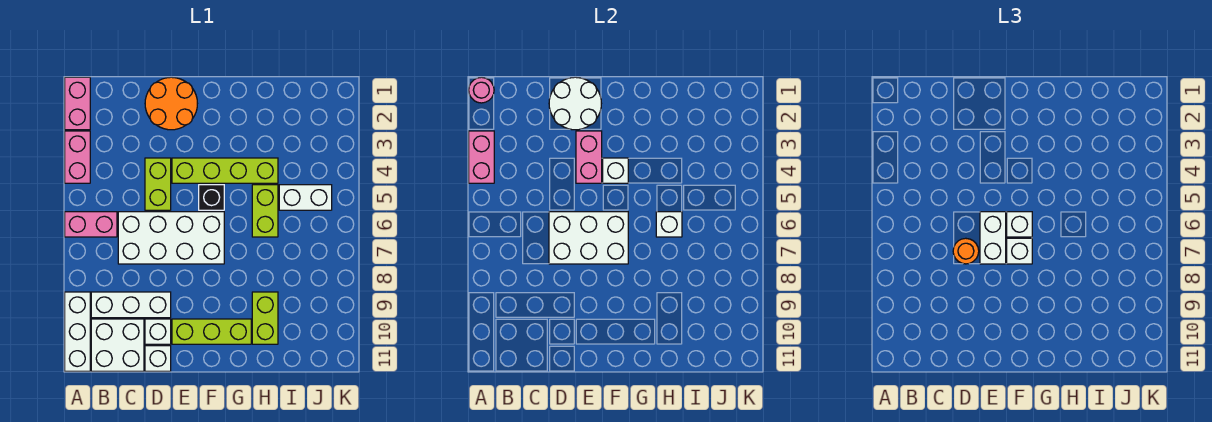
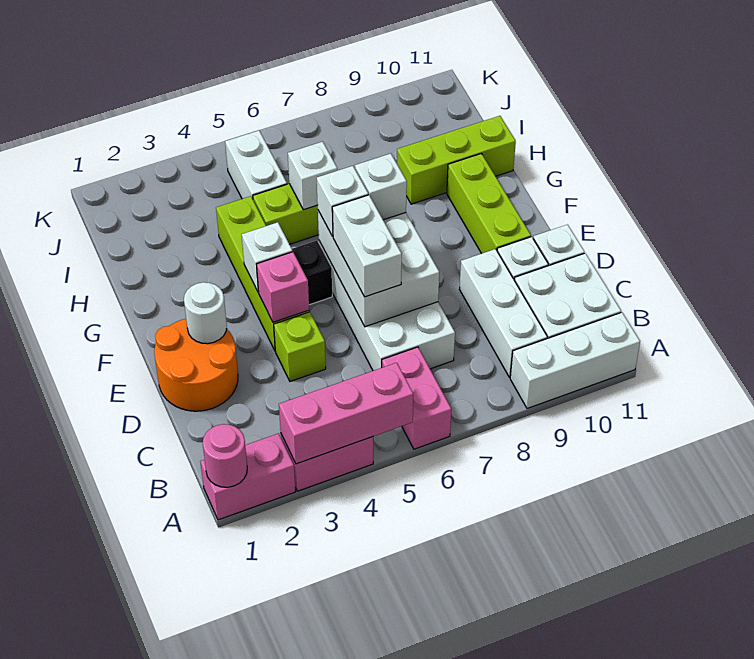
pink 1x2 brick [469,131,494,183] -> pink 1x3 brick [279,363,413,464]
white 2x2 round brick [549,77,601,130] -> white 1x1 round brick [184,282,227,344]
lime 1x2 brick [145,158,171,210] -> lime 1x1 brick [274,312,326,381]
orange 1x1 round brick [953,238,979,264] -> none
pink 1x2 brick [576,131,602,183] -> pink 1x1 brick [257,252,309,322]
white 1x2 brick [980,212,1006,264] -> white 1x2 brick turned to [332,195,402,297]
lime 1x2 brick [252,292,278,344] -> lime 1x3 brick [397,116,516,204]

